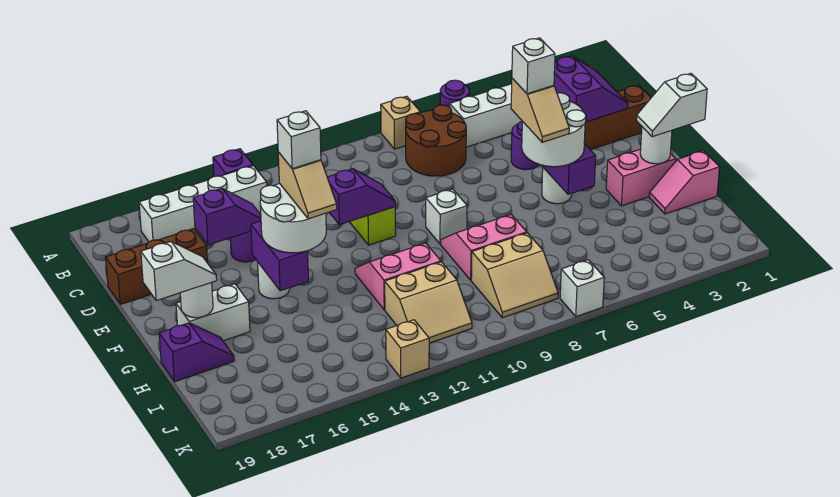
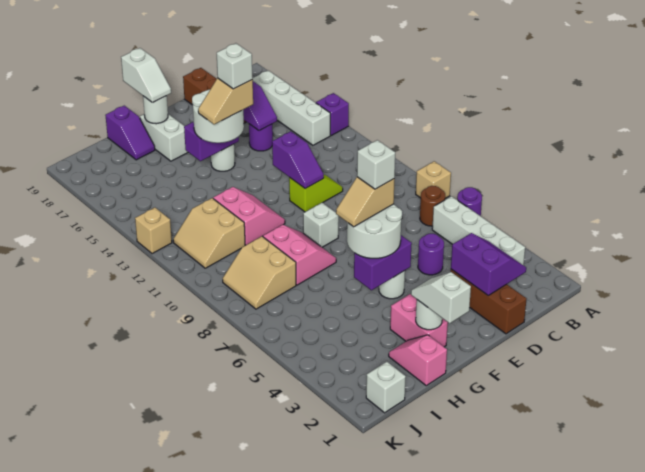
brown 2x2 round brick [406,105,466,176] -> brown 1x1 round brick [420,186,445,226]
purple 2x2 slope [554,56,628,122] -> purple 2x2 slope turned to [451,233,526,295]
white 1x1 brick [560,260,604,316] -> white 1x1 brick moved to [366,362,406,413]

